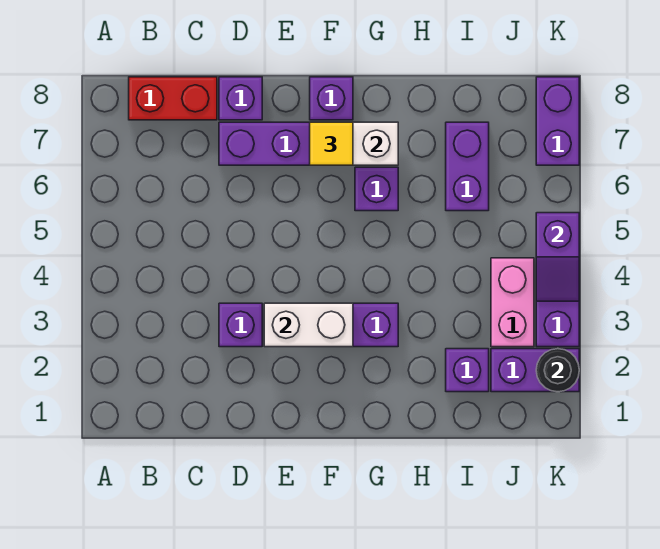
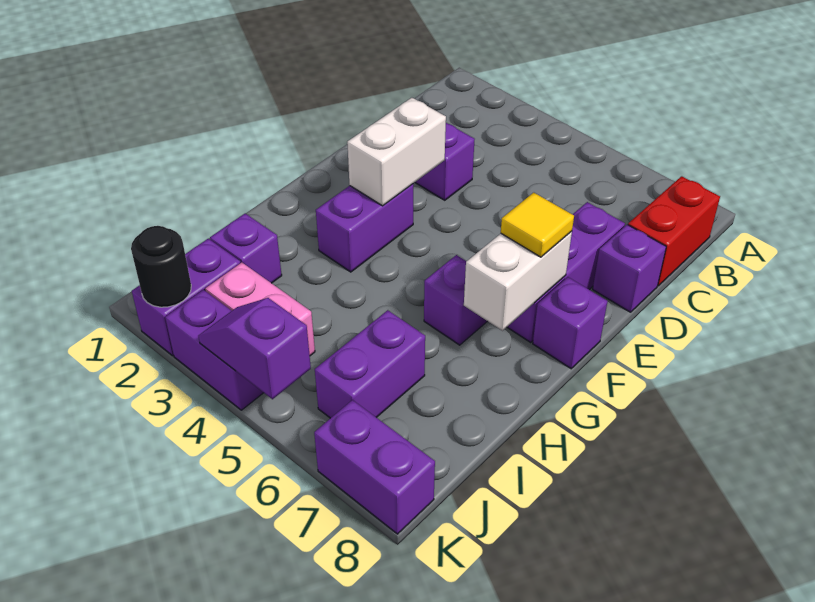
purple 1x2 brick [446,122,489,211] -> purple 1x2 brick turned to [315,310,425,418]

